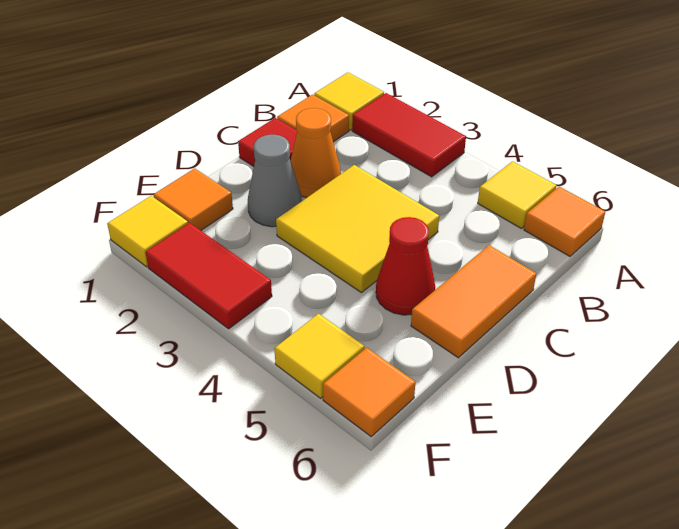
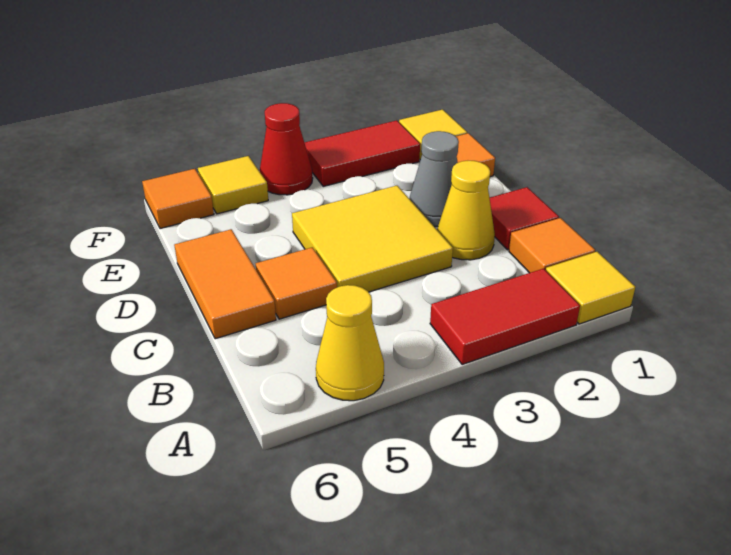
yellow 1x1 tile [478,161,557,229] -> yellow 1x1 cone [316,285,384,401]
orange 1x1 tile [524,187,605,256] -> orange 1x1 tile moved to [256,247,337,319]
orange 1x1 cone [291,108,341,197] -> yellow 1x1 cone [437,161,495,260]
red 1x1 cone [376,217,435,315] -> red 1x1 cone moved to [260,103,313,195]

